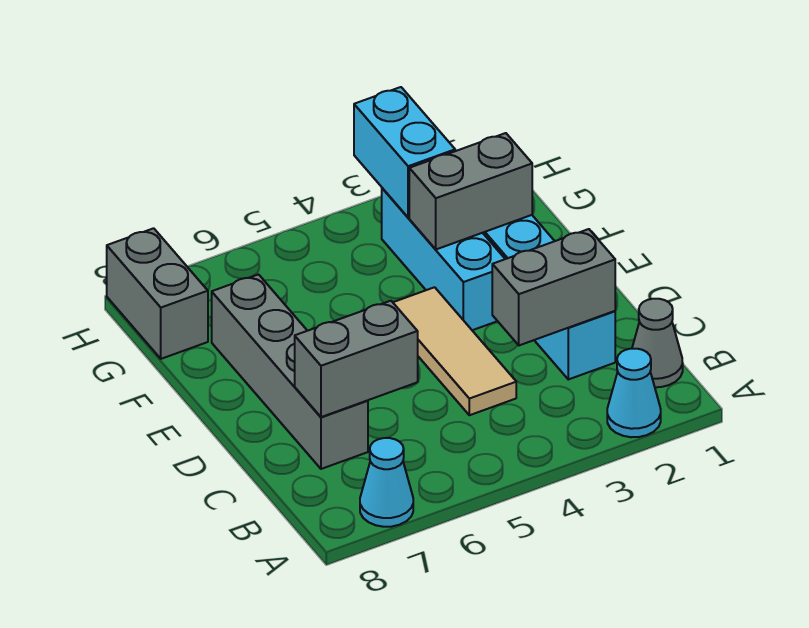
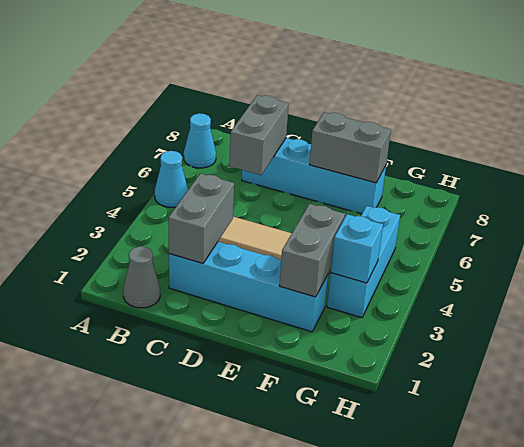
cyan 1x1 cone [607,349,661,437] -> cyan 1x1 cone moved to [155,151,188,207]
grey 1x4 brick [212,274,368,469] -> cyan 1x4 brick [242,138,386,214]
cyan 1x3 brick [382,188,505,330] -> cyan 1x3 brick turned to [327,206,400,318]
cyan 1x2 brick [354,87,455,218] -> cyan 1x1 brick [331,214,383,283]
grey 1x2 brick [107,228,208,359] -> grey 1x2 brick moved to [310,112,391,183]

